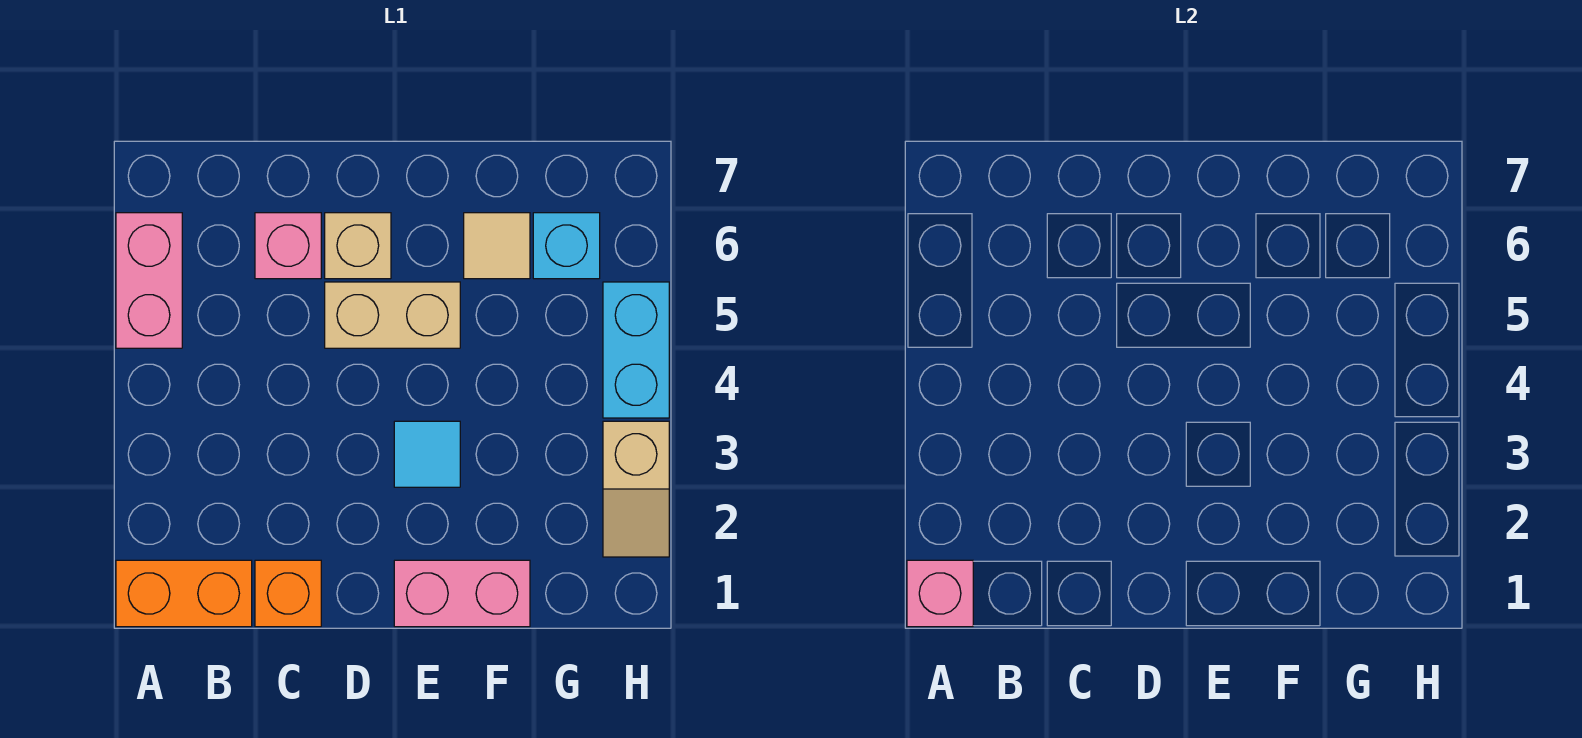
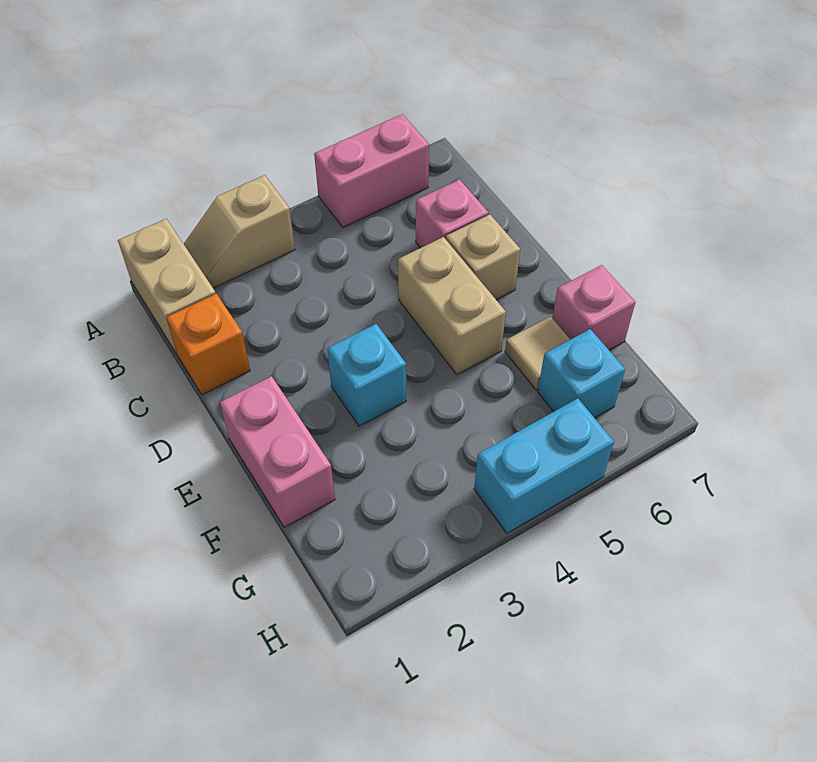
orange 1x2 brick [116,560,252,627] -> tan 1x2 brick [118,219,216,354]
pink 1x1 brick [907,560,973,627] -> pink 1x1 brick moved to [552,265,635,350]
cyan 1x1 tile [394,421,460,487] -> cyan 1x1 brick [327,324,406,426]
tan 1x2 slope [603,421,669,557] -> tan 1x2 slope moved to [184,175,295,288]

